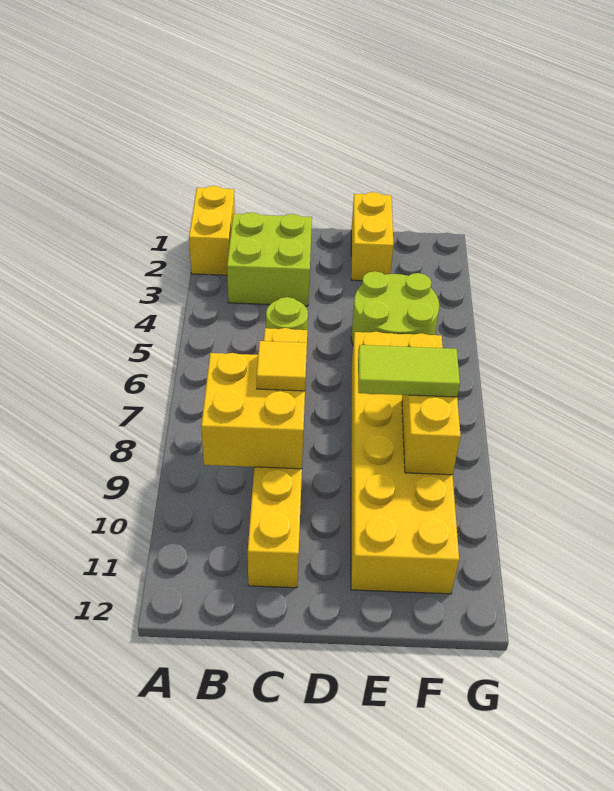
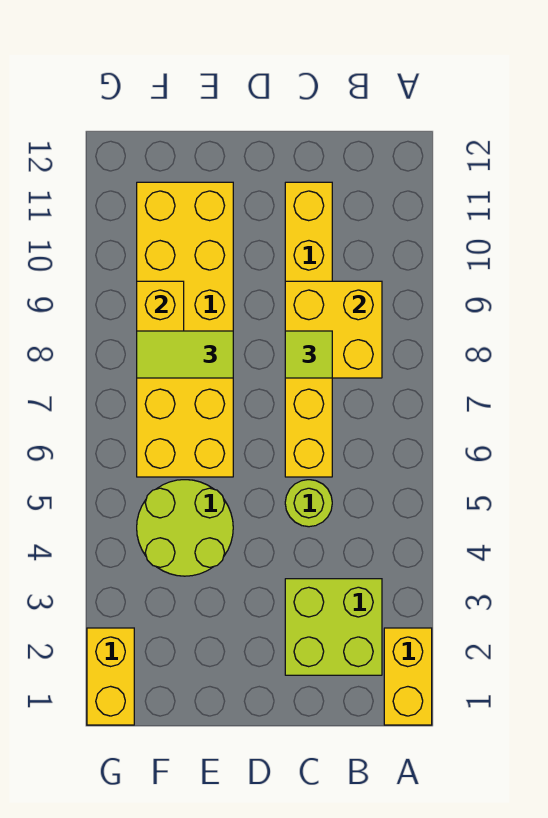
yellow 1x1 tile [257,341,307,391] -> lime 1x1 tile [285,331,332,378]
yellow 1x2 brick [351,192,393,281] -> yellow 1x2 brick moved to [87,628,134,725]

